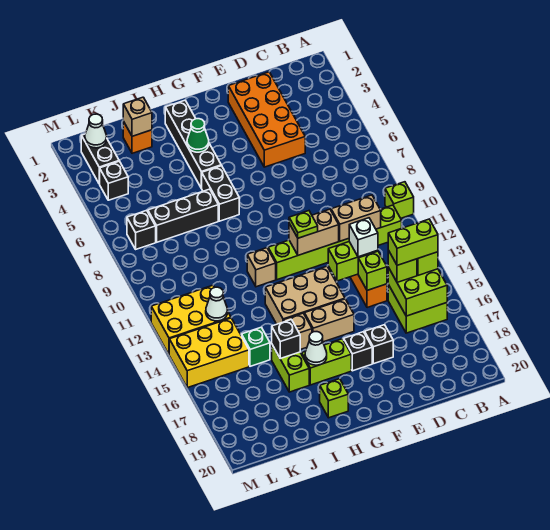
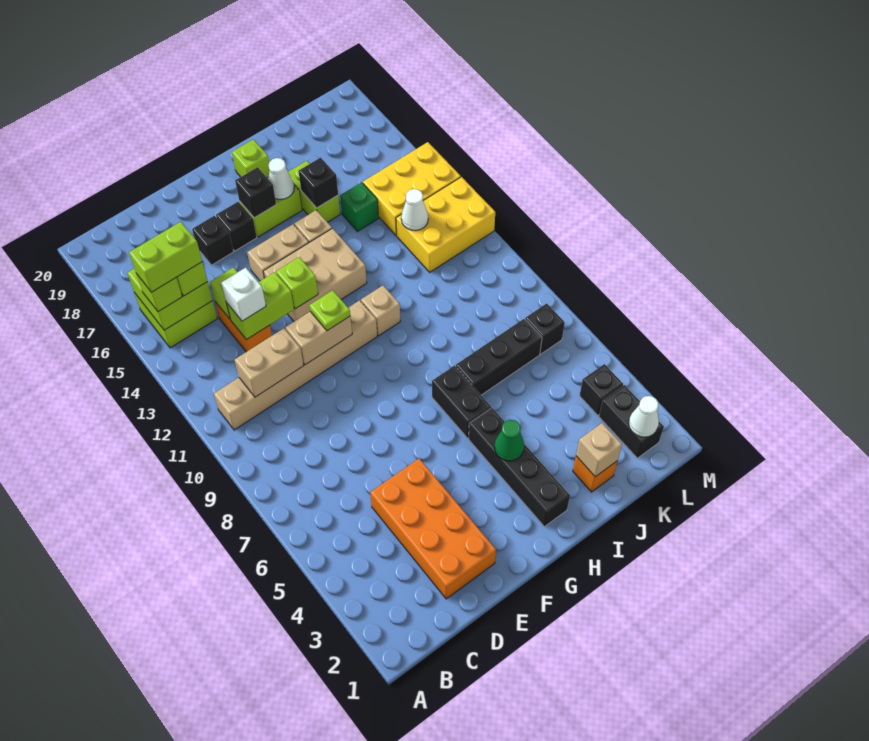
lime 1x1 brick [385,182,414,218] -> lime 1x1 brick moved to [276,257,318,309]
lime 1x6 brick [268,205,402,280] -> tan 1x6 brick [214,300,377,430]
none -> black 1x1 brick [235,167,276,218]

